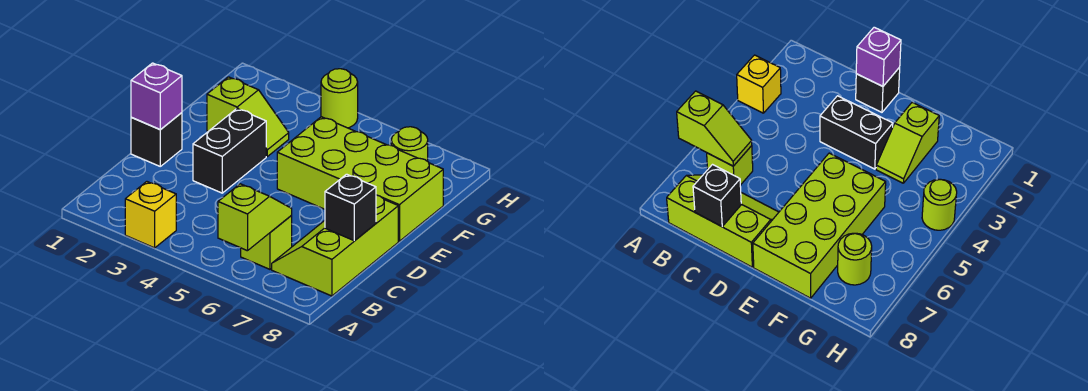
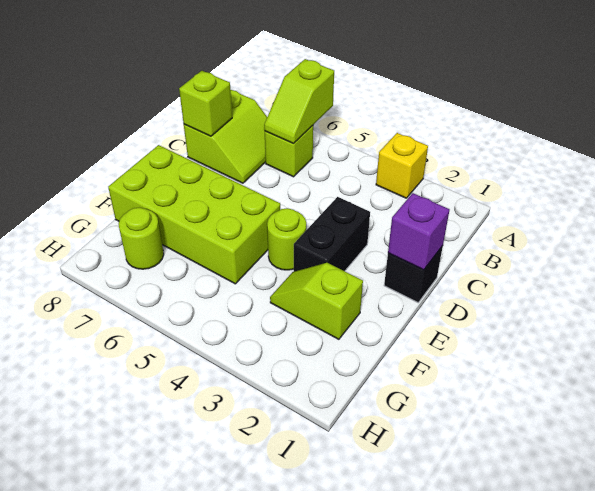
lime 2x3 slope [272,195,398,296] -> lime 2x2 slope [184,90,267,183]
black 1x1 brick [325,174,376,241] -> lime 1x1 brick [179,71,232,136]
lime 1x1 round brick [321,69,358,128] -> lime 1x1 round brick moved to [267,208,306,270]

